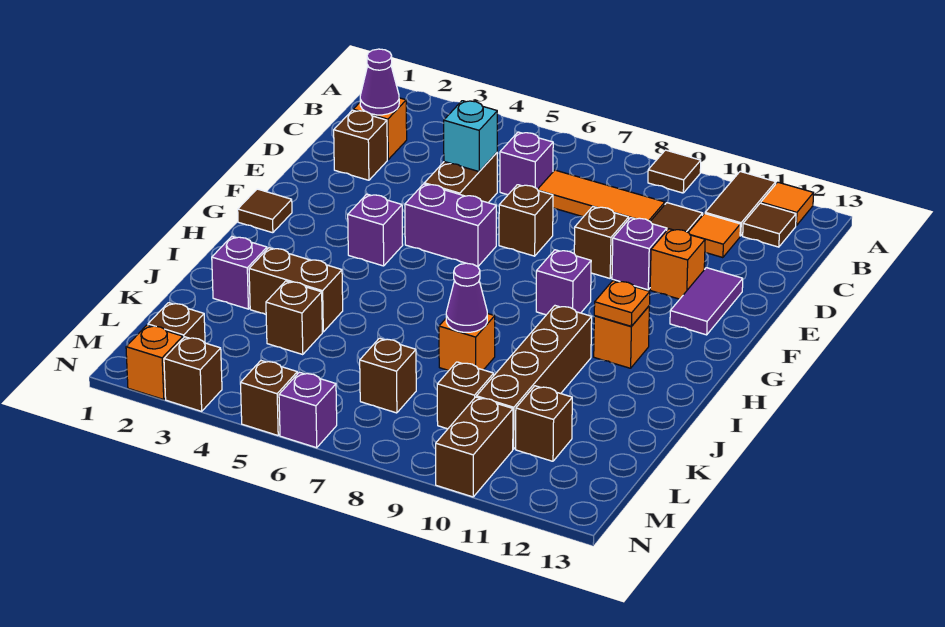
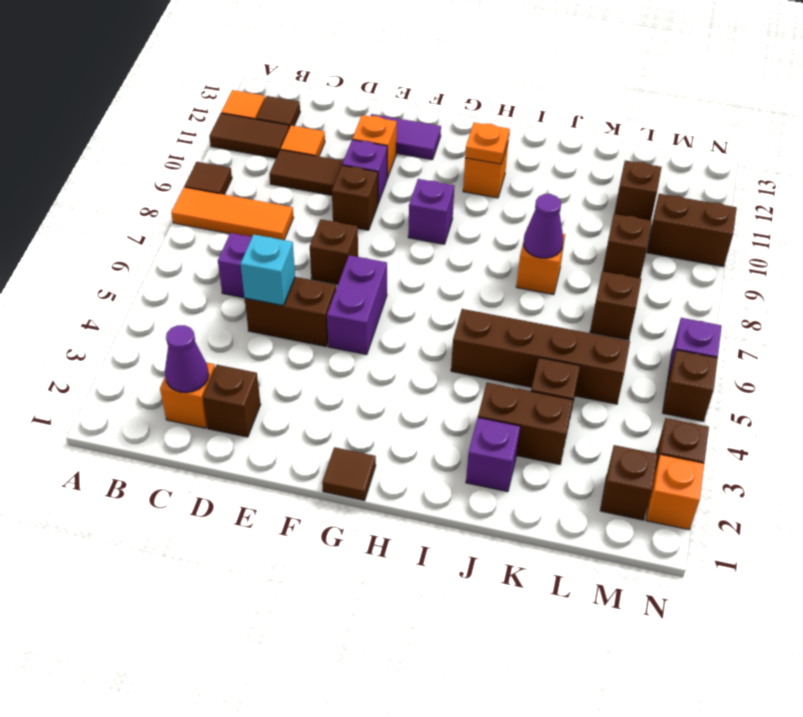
orange 1x3 tile [537,170,665,221] -> orange 1x3 tile turned to [171,187,294,240]
purple 1x1 brick [348,194,403,266] -> none
brown 1x4 brick [476,306,592,449] -> brown 1x4 brick moved to [451,309,630,404]
brown 1x2 brick [249,248,343,332] -> brown 1x2 brick turned to [478,383,573,464]

